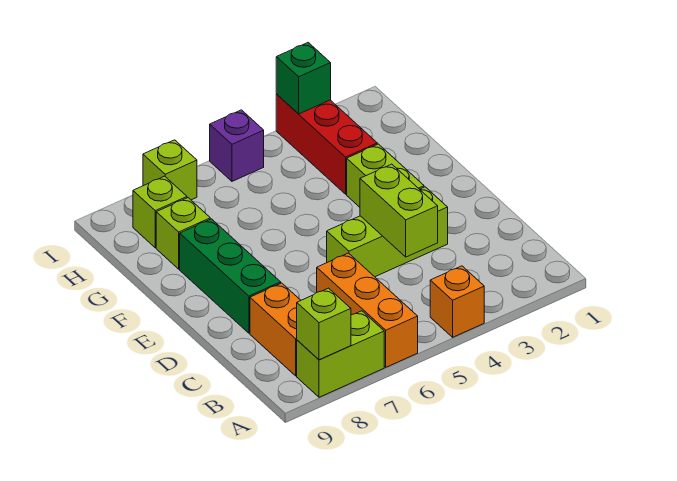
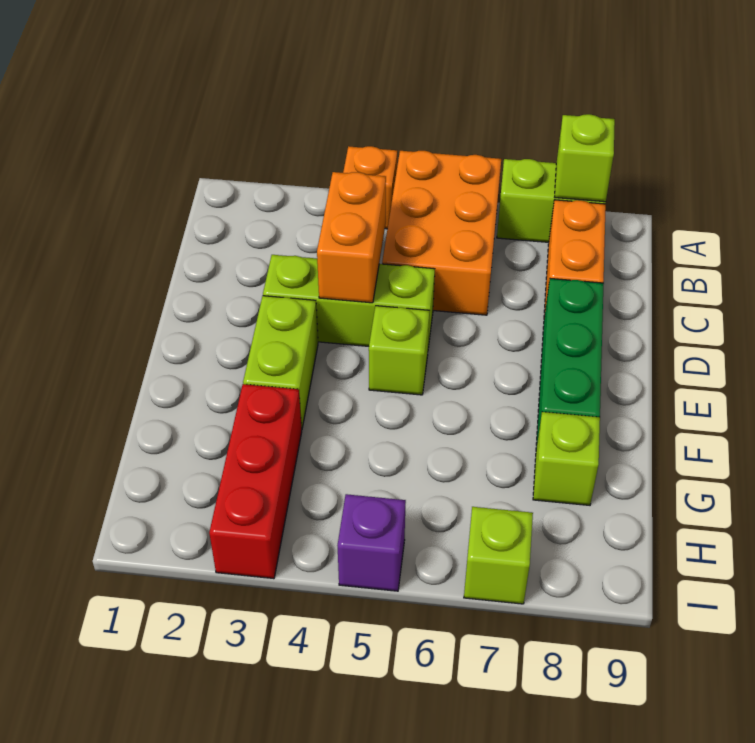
orange 1x3 brick [317,253,418,367] -> orange 2x3 brick [382,151,501,315]
lime 1x2 brick [360,164,438,257] -> orange 1x2 brick [317,172,386,303]
lime 1x1 brick [133,176,187,248] -> lime 1x1 brick moved to [369,306,430,395]
green 1x1 brick [276,43,331,114] -> none

